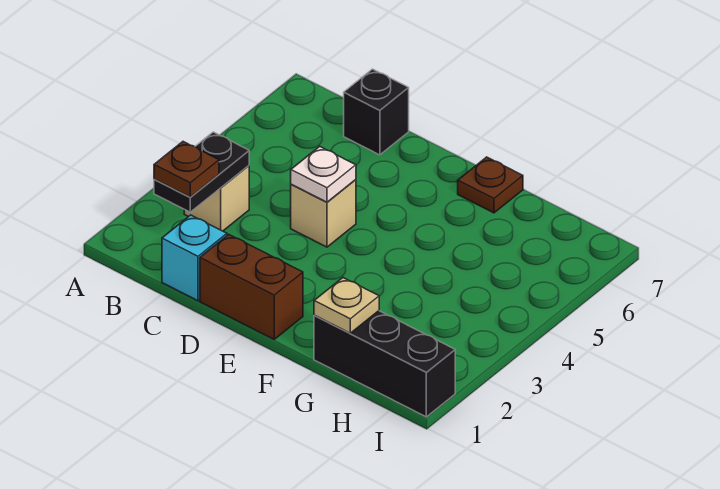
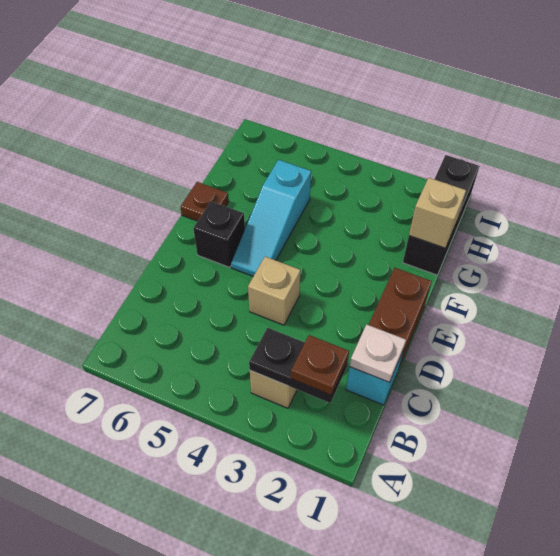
black 1x1 brick [344,69,409,155] -> black 1x1 brick moved to [193,201,245,267]
white 1x1 plate [291,146,356,202] -> white 1x1 plate moved to [350,324,406,382]
none -> cyan 1x3 slope [231,160,311,276]
tan 1x1 plate [314,278,379,333] -> tan 1x1 brick [409,178,466,248]

